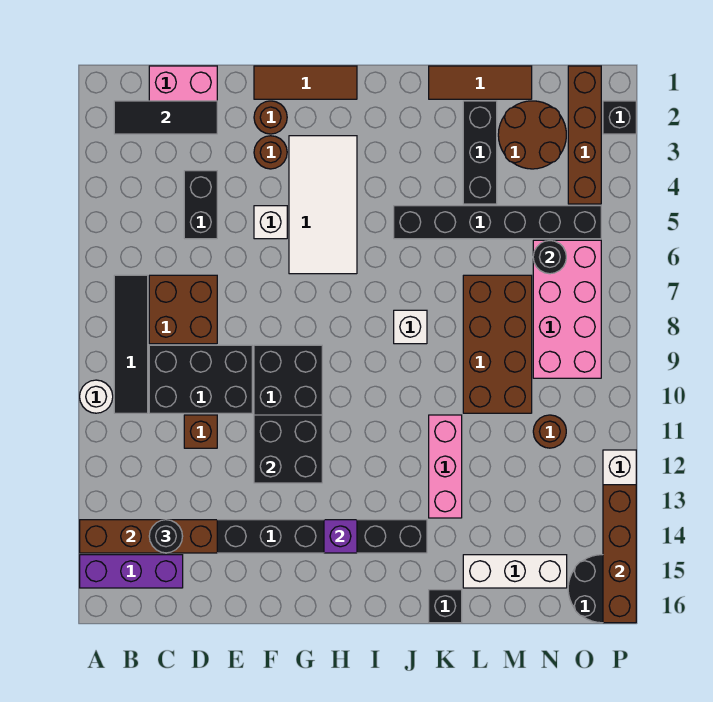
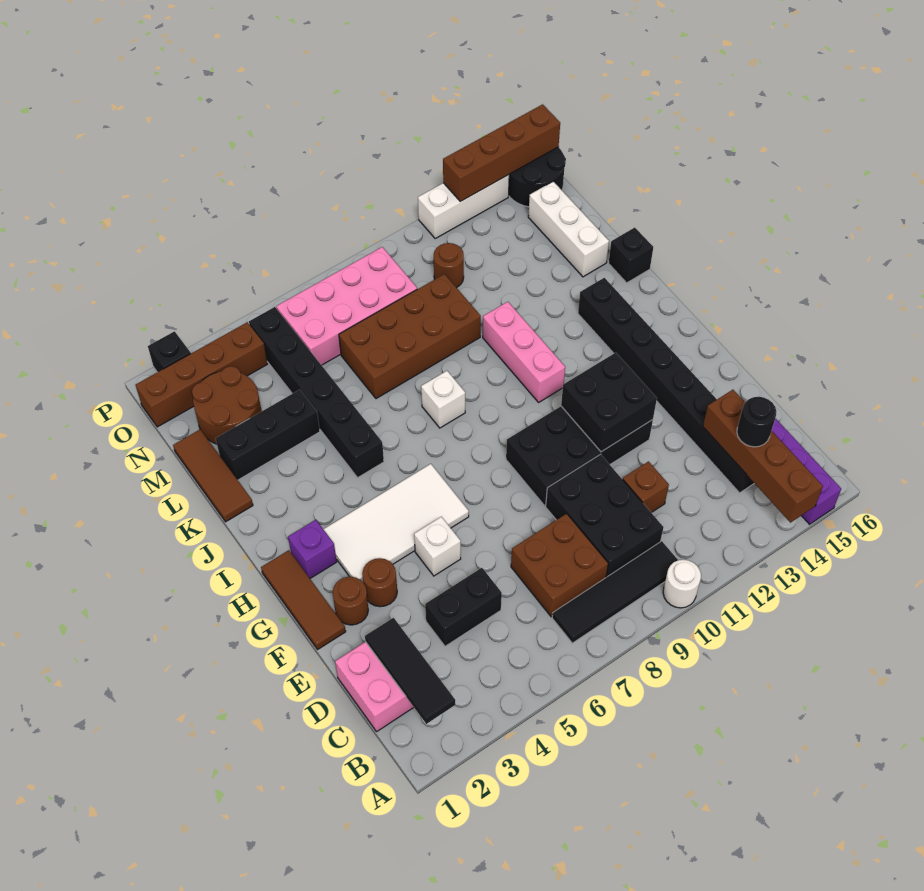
purple 1x1 brick [324,520,357,553] -> purple 1x1 brick moved to [288,520,337,578]
pink 1x3 brick [429,415,462,518] -> pink 1x3 brick turned to [483,302,565,402]
black 1x1 round brick [533,240,566,274] -> none

